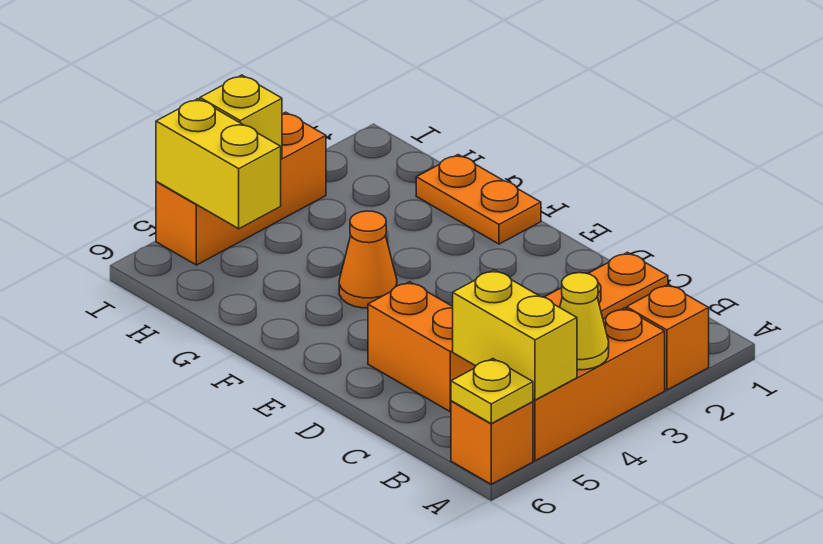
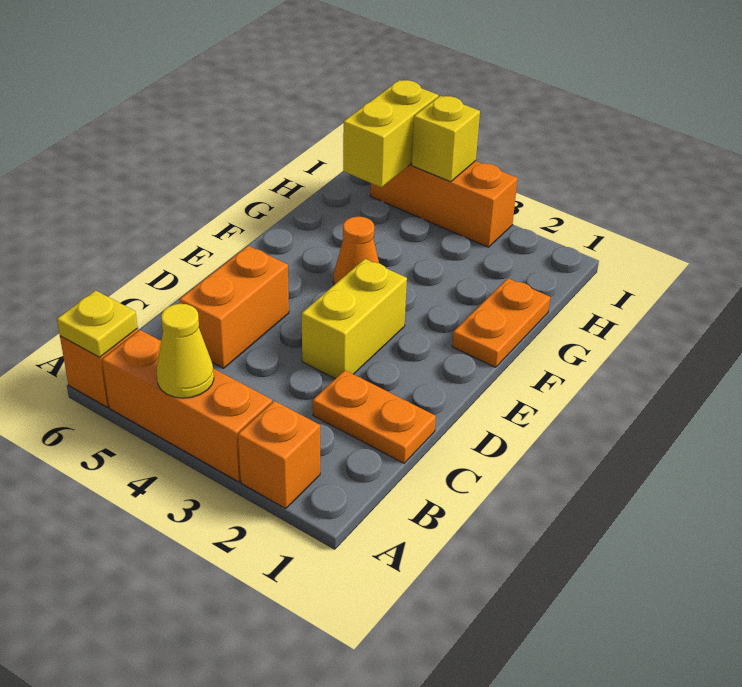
yellow 1x2 brick [453,270,577,400] -> yellow 1x2 brick moved to [302,259,407,379]

